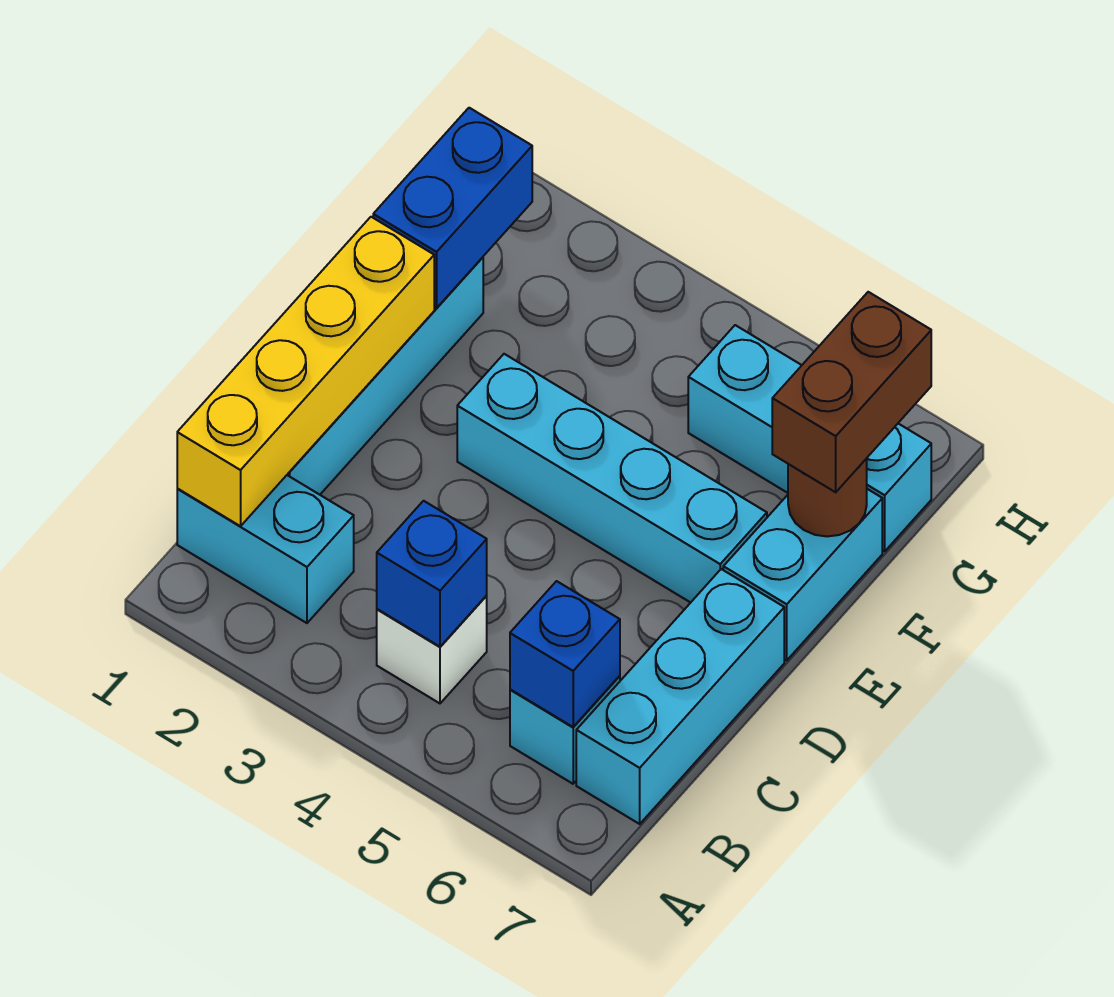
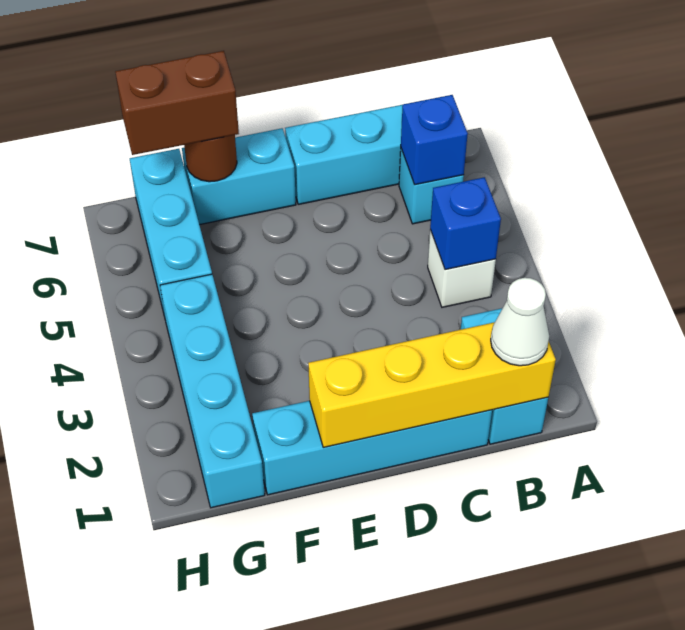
none -> white 1x1 cone [491,278,549,366]
cyan 1x4 brick [457,354,767,603] -> cyan 1x4 brick moved to [160,274,265,508]
blue 1x2 brick [373,108,532,308] -> none

